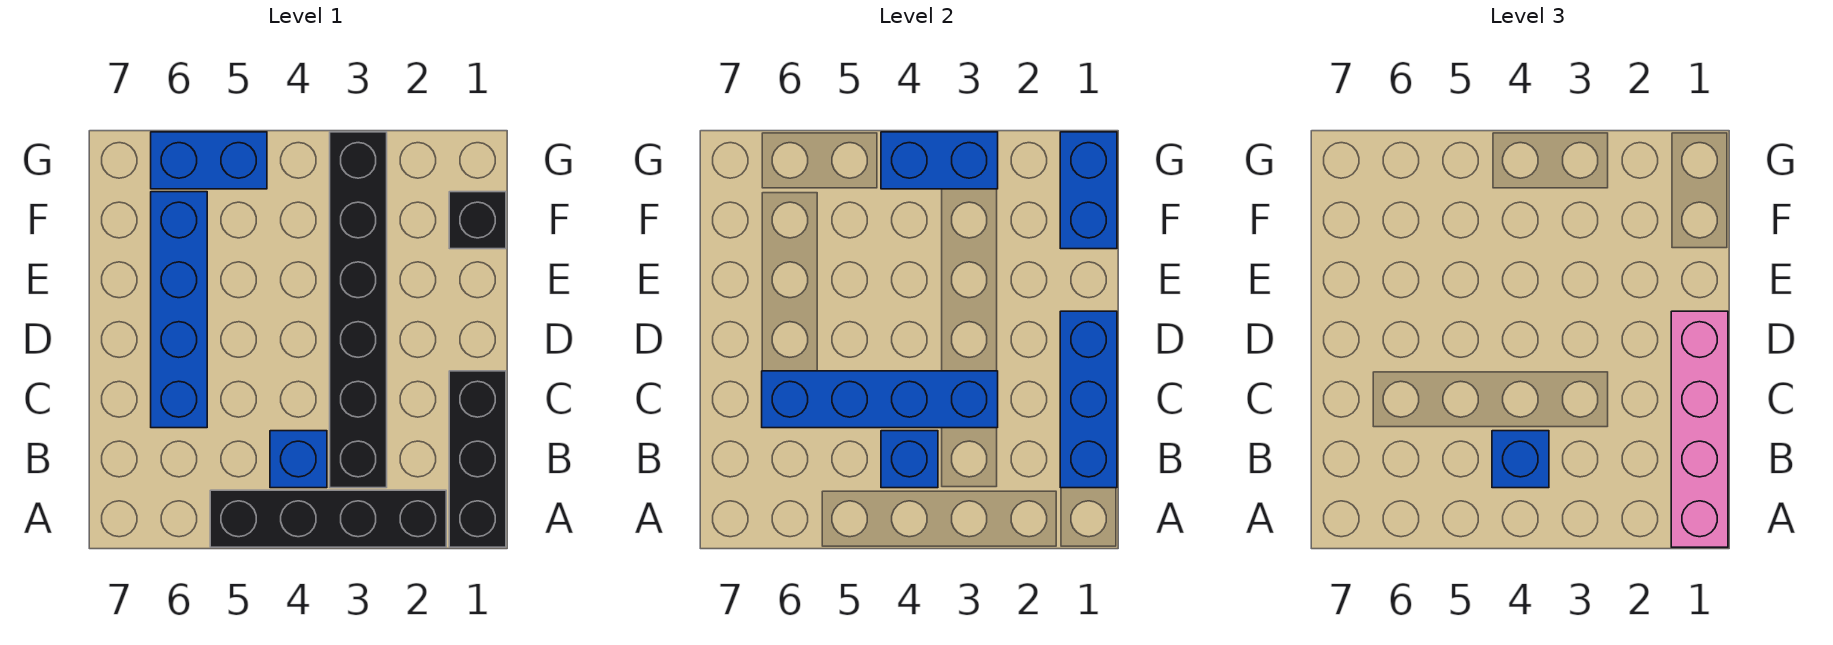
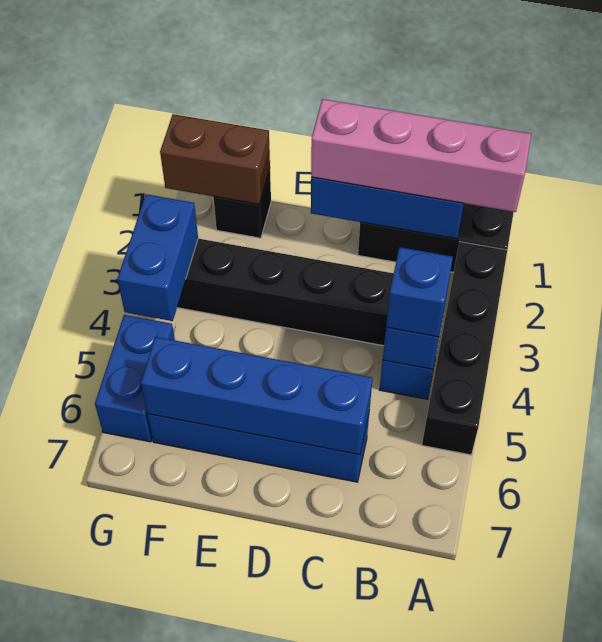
blue 1x4 brick [762,371,998,428] -> blue 1x4 brick turned to [141,337,373,455]
blue 1x2 brick [1060,132,1117,249] -> brown 1x2 brick [160,114,270,204]

